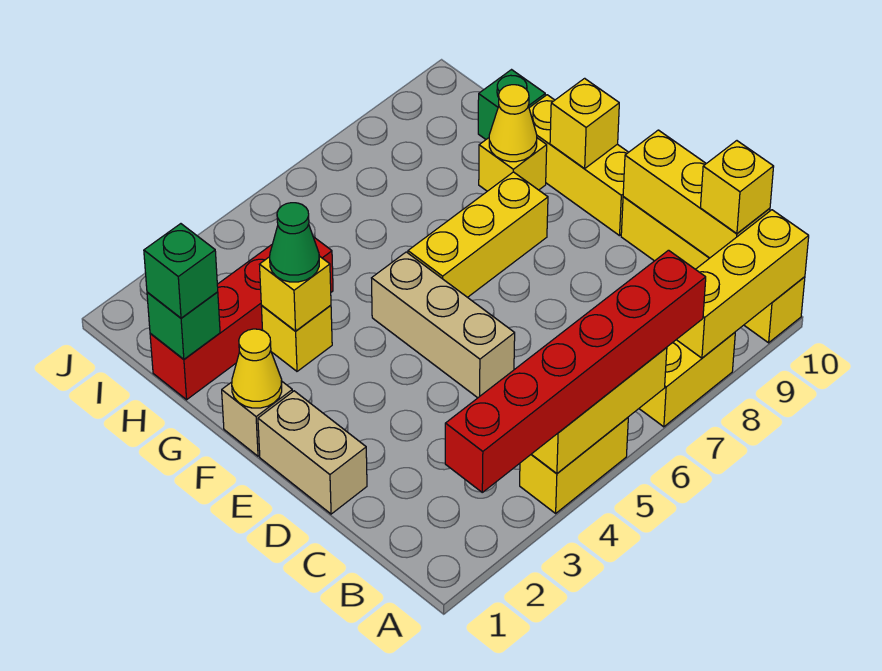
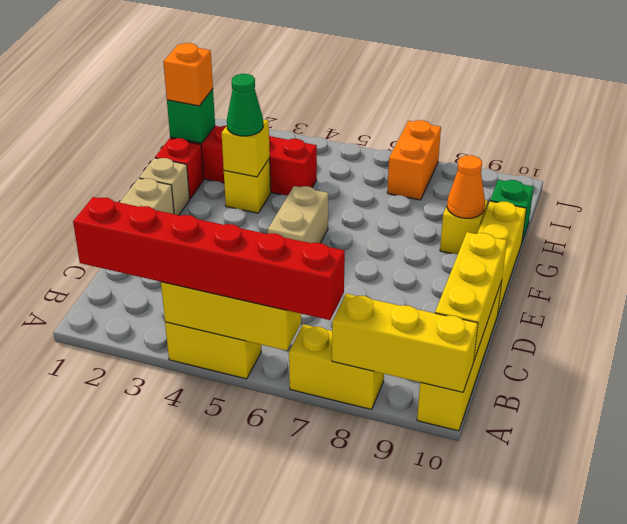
yellow 1x1 brick [700,141,774,234] -> none
tan 1x3 brick [372,252,515,398] -> tan 1x2 brick [268,186,328,243]
yellow 1x1 cone [232,329,282,408] -> none
yellow 1x3 brick [408,172,548,297] -> none
yellow 1x1 brick [550,78,619,168] -> none
none -> red 1x1 brick [155,138,204,199]
yellow 1x1 cone [489,85,537,162] -> orange 1x1 cone [447,155,485,218]
green 1x1 brick [144,224,218,318] -> orange 1x1 brick [163,43,213,106]
none -> orange 1x2 brick [387,120,441,200]

